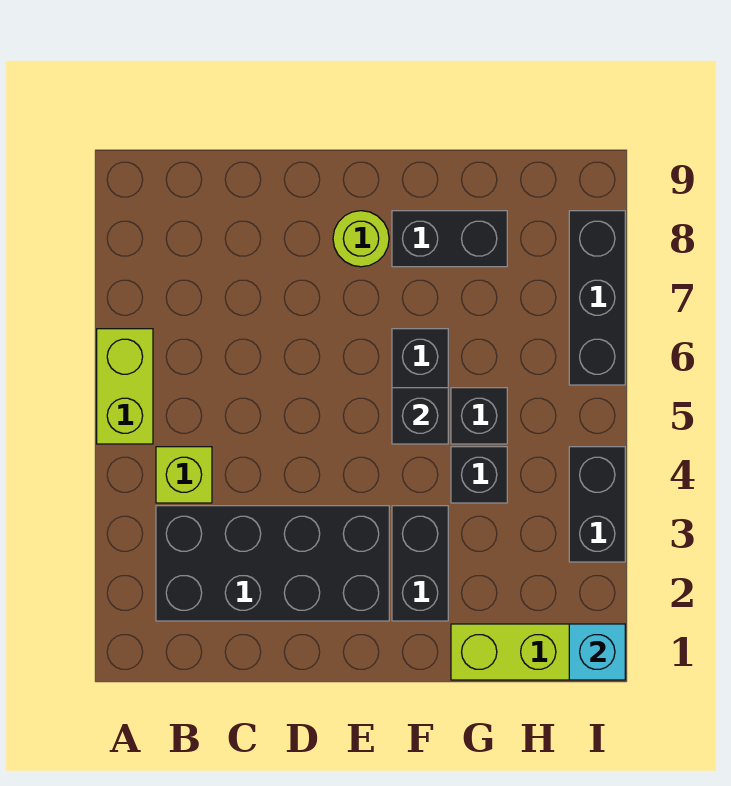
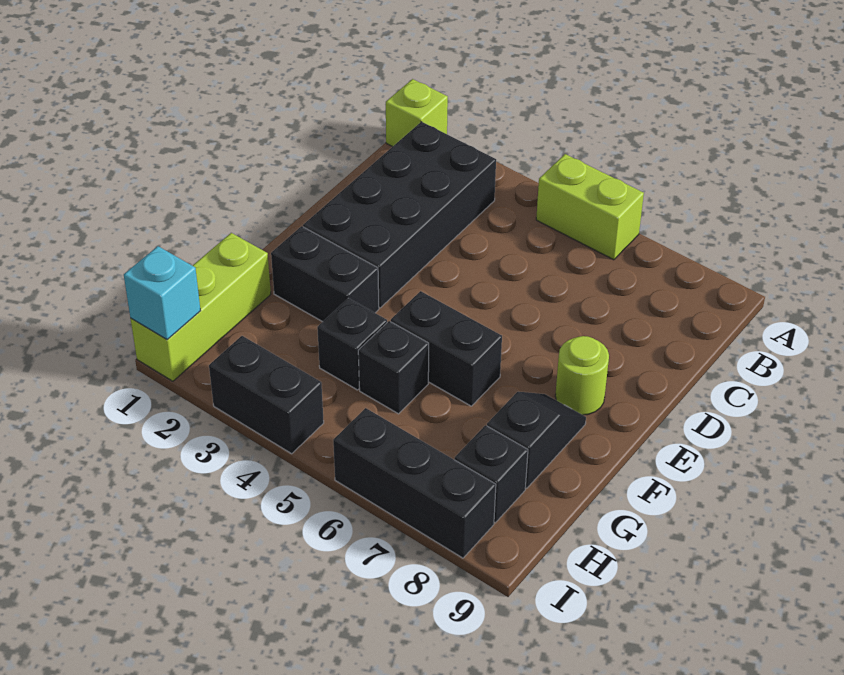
lime 1x1 brick [156,447,212,503] -> lime 1x1 brick moved to [386,79,448,147]
black 1x1 brick [392,388,448,444] -> black 1x1 brick moved to [454,425,528,523]
black 1x2 brick [392,211,507,267] -> black 1x2 slope [487,392,586,488]

